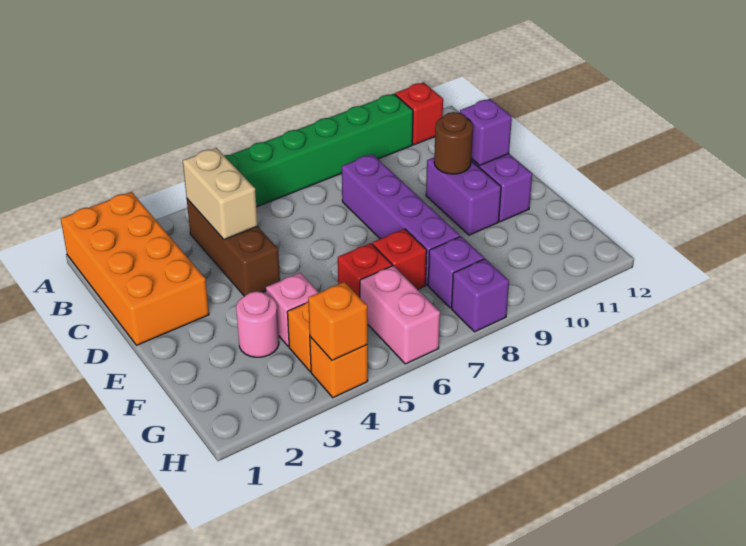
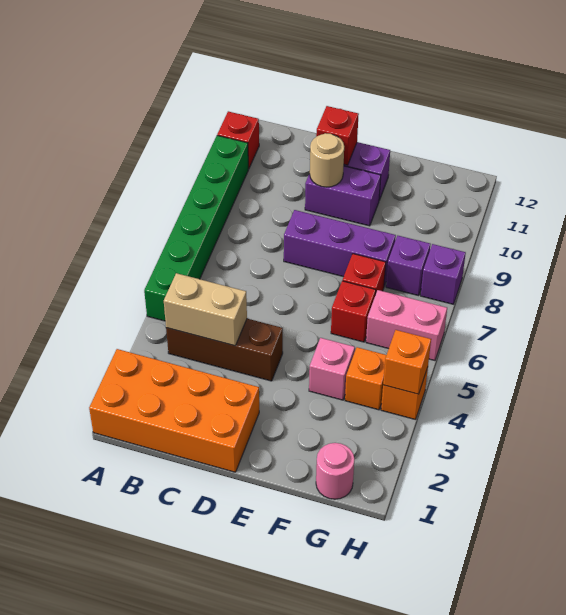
purple 1x4 brick [341,154,460,285] -> purple 1x3 brick [284,210,396,286]
brown 1x1 round brick [434,112,473,174] -> tan 1x1 round brick [310,133,344,187]
purple 1x1 brick [460,99,512,165] -> red 1x1 brick [316,106,359,165]
pink 1x1 round brick [236,291,279,357] -> pink 1x1 round brick moved to [316,443,354,499]

